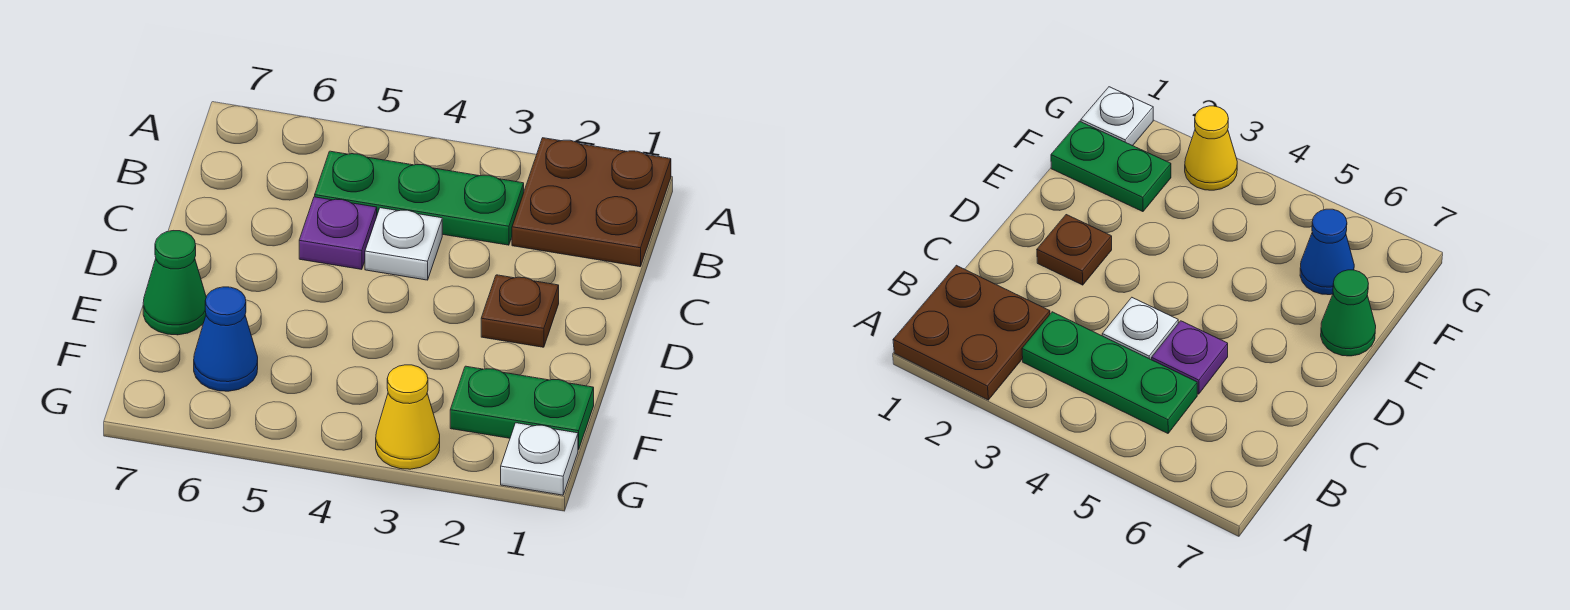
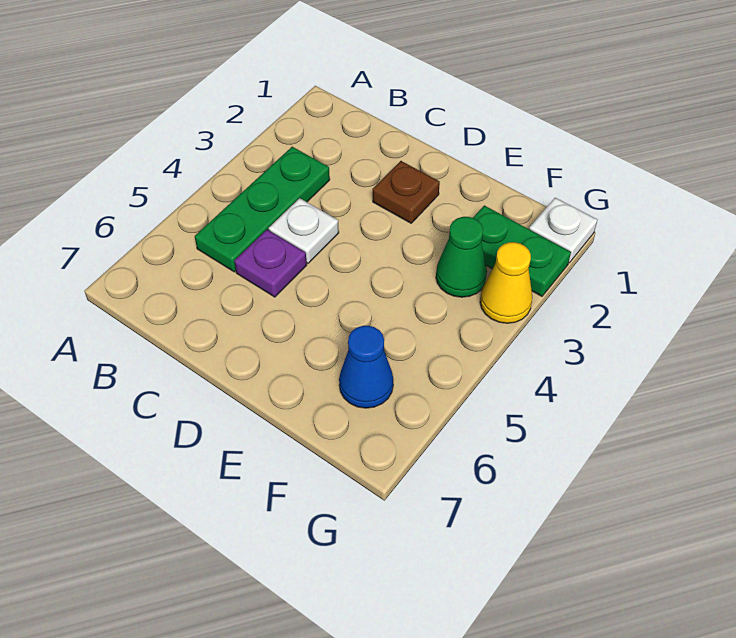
brown 2x2 plate [512,138,671,267] -> none
green 1x1 cone [143,231,206,335] -> green 1x1 cone moved to [436,217,487,297]
green 1x2 plate [450,366,594,449] -> green 1x2 plate turned to [473,205,571,296]

